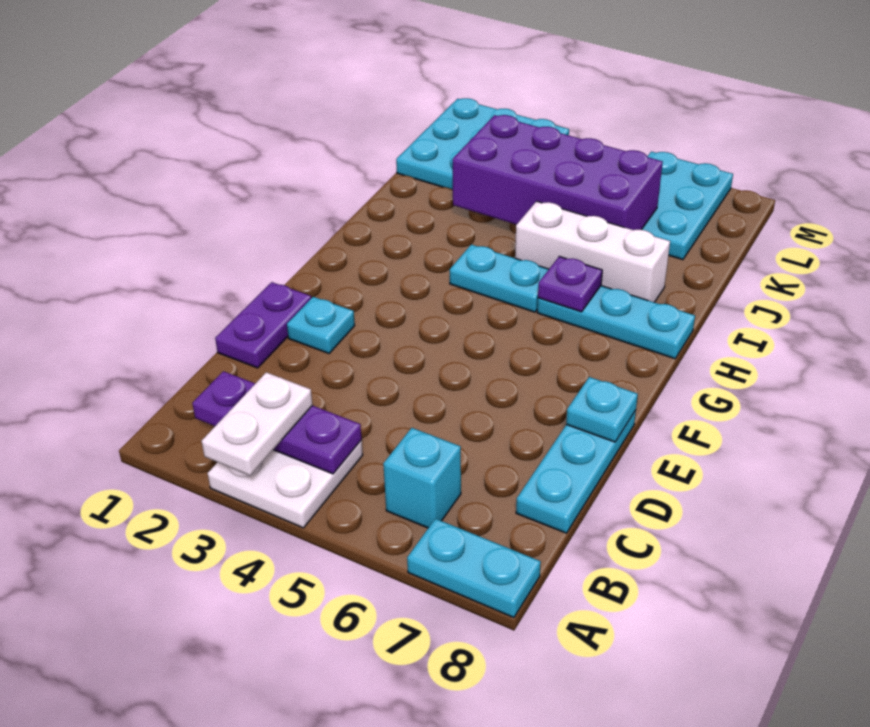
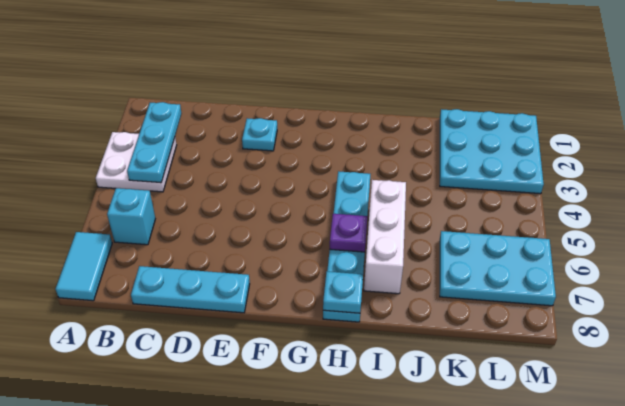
white 1x2 plate [202,372,312,475] -> none
cyan 1x2 plate [407,519,541,618] -> cyan 1x2 tile [55,232,112,301]
purple 1x3 plate [192,371,362,474] -> cyan 1x3 plate [127,102,181,183]
purple 1x2 plate [215,282,311,368] -> none
cyan 1x1 plate [566,377,638,442] -> cyan 1x1 plate moved to [323,272,363,313]
purple 2x4 brick [452,115,663,230] -> none

